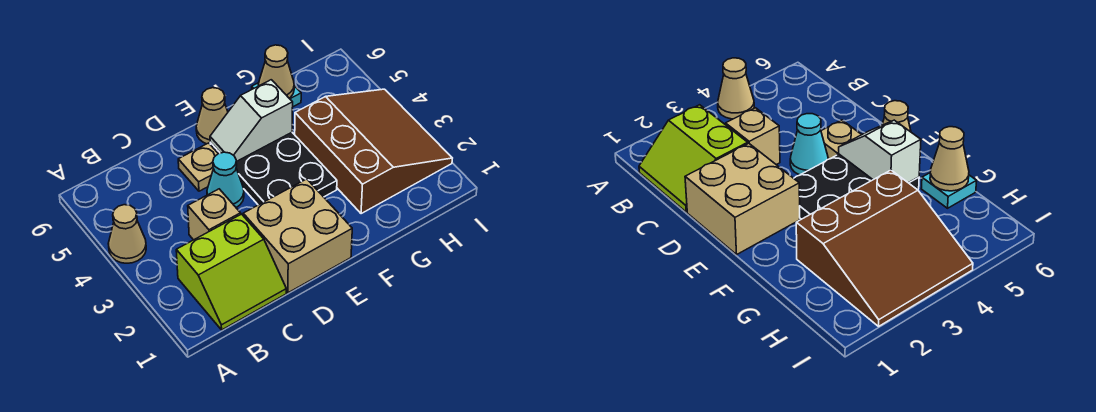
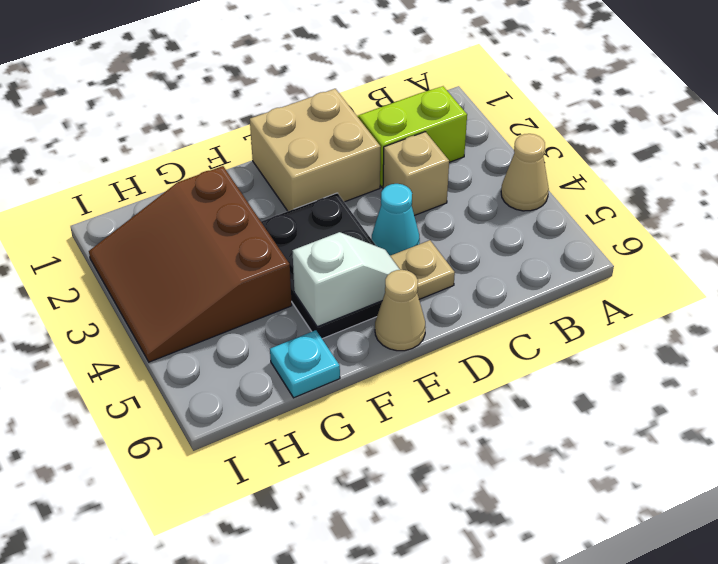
tan 1x1 cone [258,45,294,98] -> none

